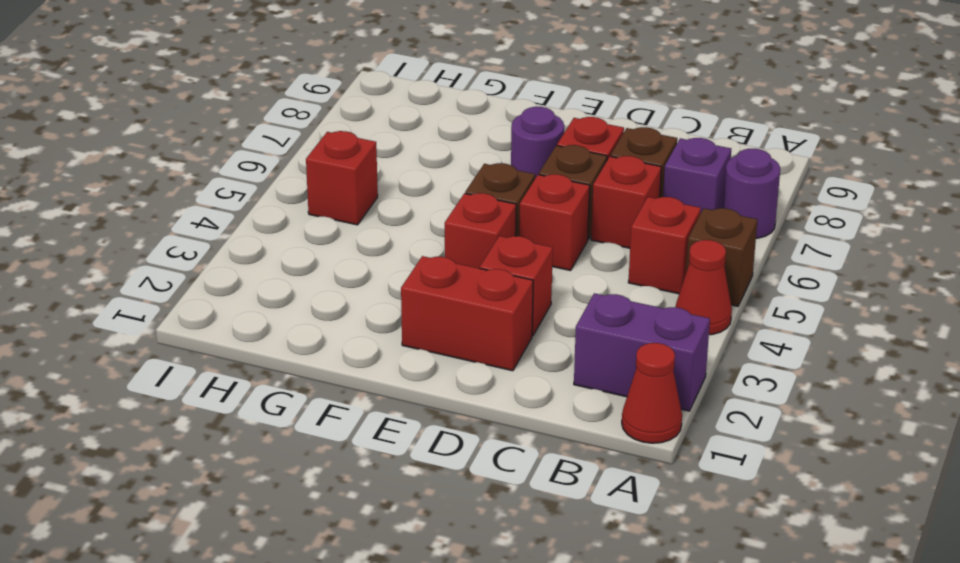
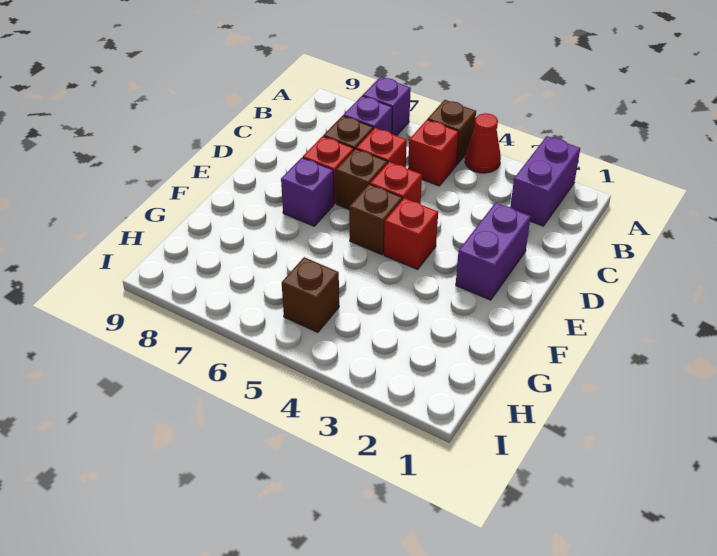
red 1x1 cone [622,343,682,443] -> none
purple 1x1 round brick [723,149,780,238] -> purple 1x1 brick [363,77,411,136]
red 1x2 brick [401,256,533,371] -> purple 1x2 brick [456,203,531,300]
red 1x1 brick [480,236,553,336] -> none
purple 1x1 round brick [511,107,564,178] -> purple 1x1 brick [281,158,334,226]
red 1x1 brick [306,131,378,225] -> brown 1x1 brick [282,257,339,332]

